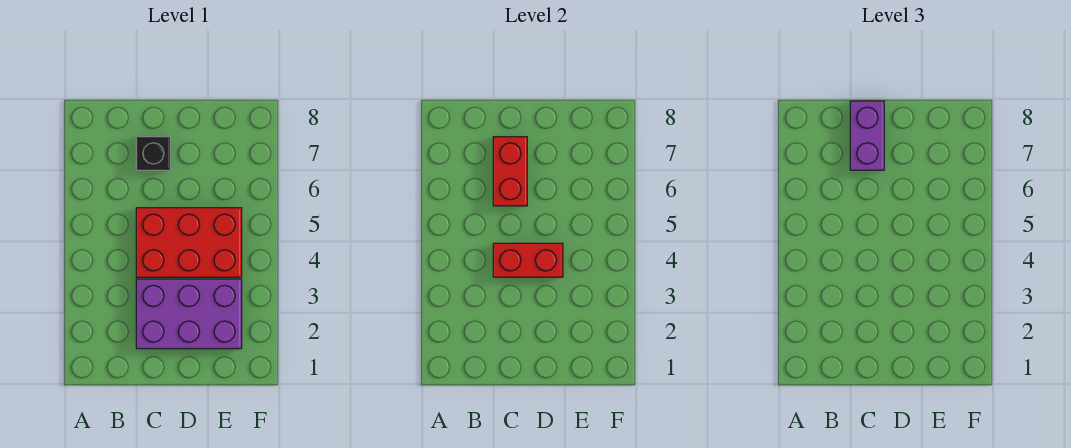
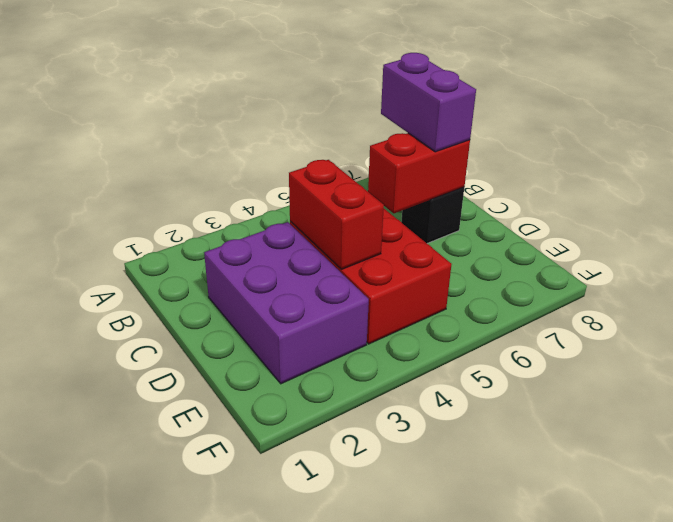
purple 1x2 brick [850,101,884,170] -> purple 1x2 brick turned to [381,53,476,152]

